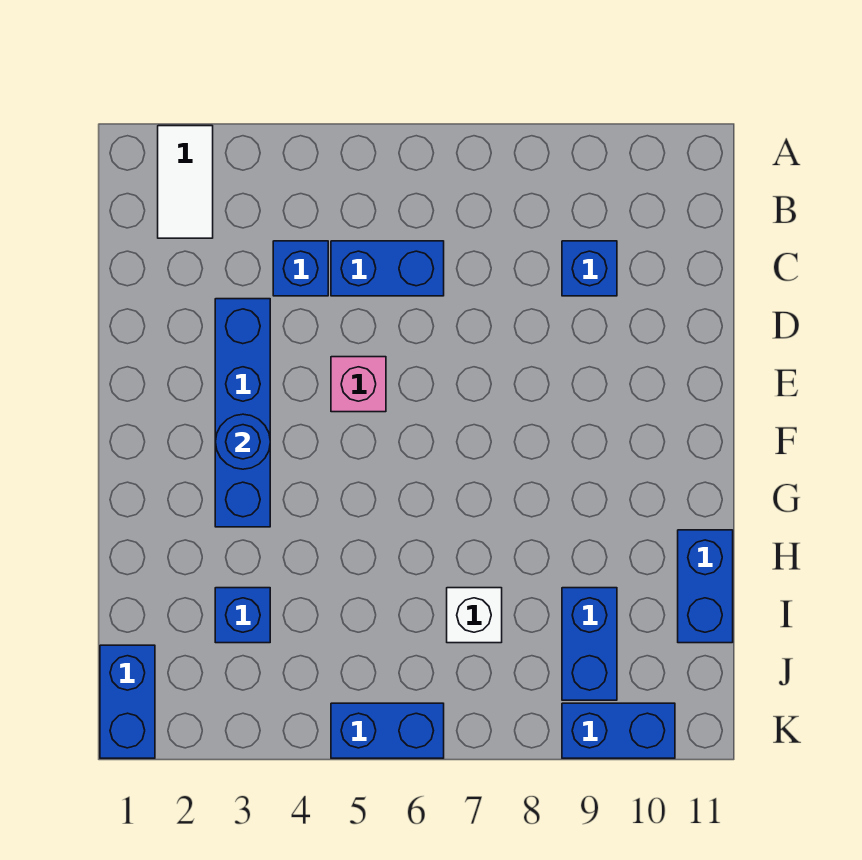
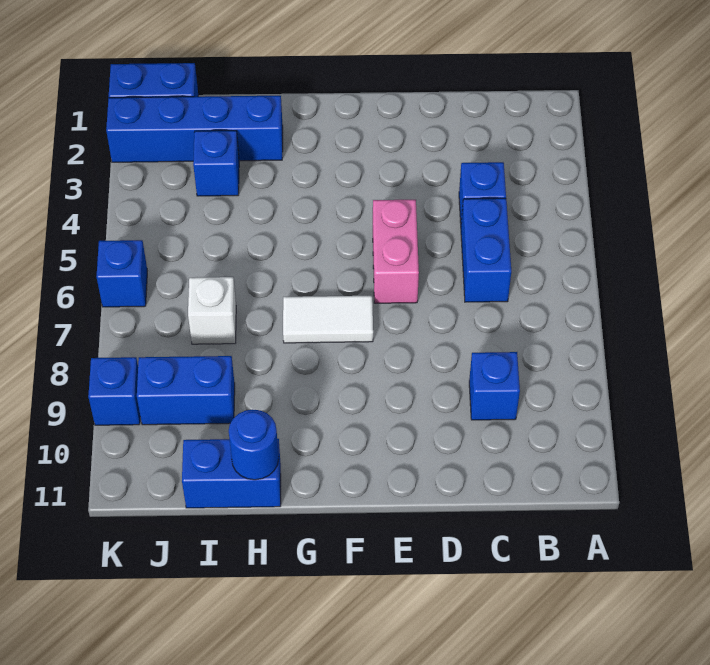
white 1x2 tile [158,126,213,238] -> white 1x2 tile moved to [283,296,373,343]
blue 1x4 brick [215,299,270,527] -> blue 1x4 brick moved to [106,96,283,162]
pink 1x1 brick [331,357,386,412] -> pink 1x2 brick [373,200,419,303]
blue 1x1 round brick [215,414,270,469] -> blue 1x1 round brick moved to [229,409,279,480]
blue 1x2 brick [331,703,444,758] -> blue 1x1 brick [96,240,147,307]
blue 1x2 brick [562,703,675,758] -> blue 1x1 brick [88,357,140,425]

